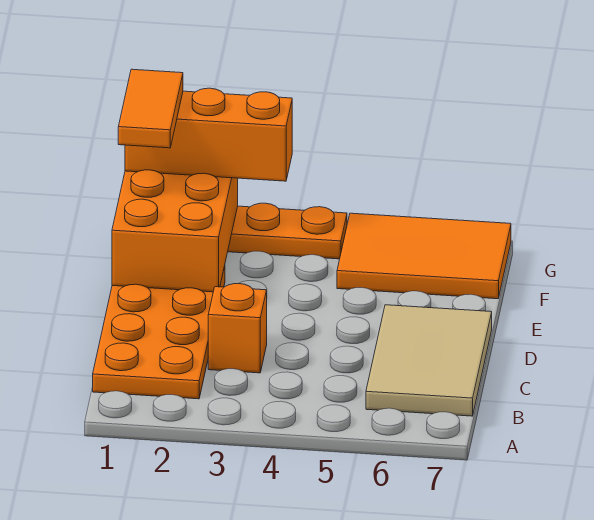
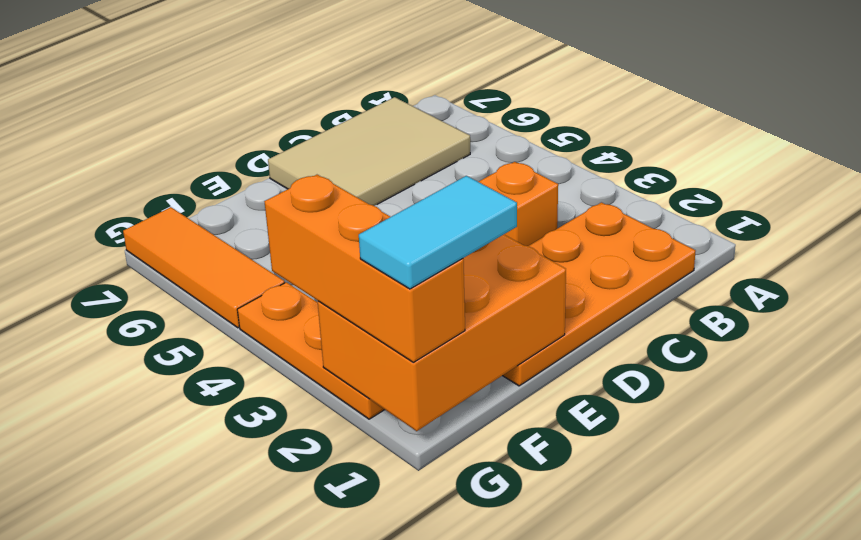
orange 1x2 tile [118,69,183,148] -> cyan 1x2 tile [359,176,517,289]
orange 2x3 tile [337,213,511,299] -> orange 1x3 tile [123,207,285,328]

